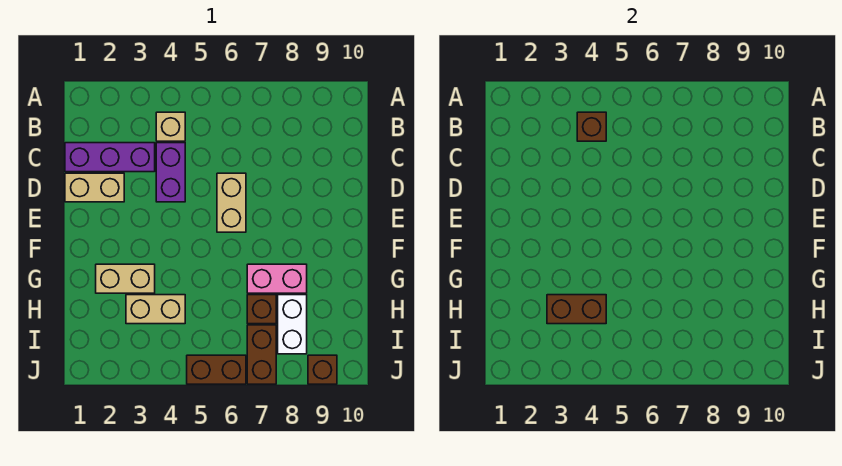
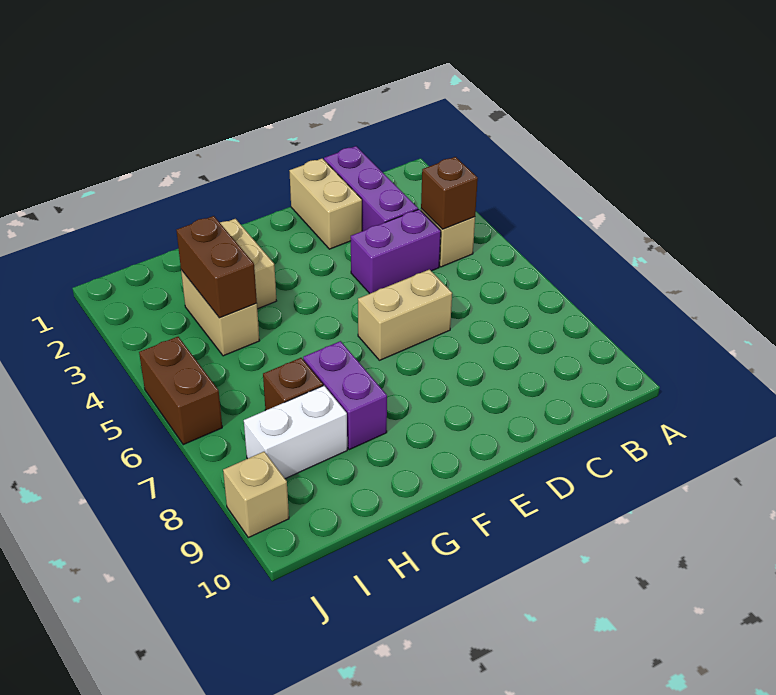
pink 1x2 brick [247,264,307,293] -> purple 1x2 brick [303,341,387,450]
brown 1x2 brick [247,325,276,384] -> none
brown 1x1 brick [308,355,337,384] -> tan 1x1 brick [223,452,289,538]

